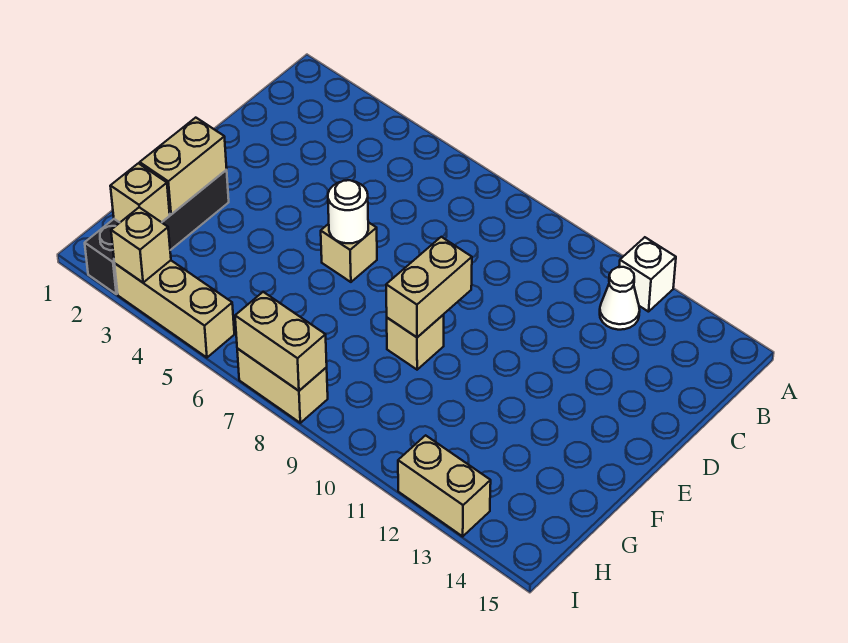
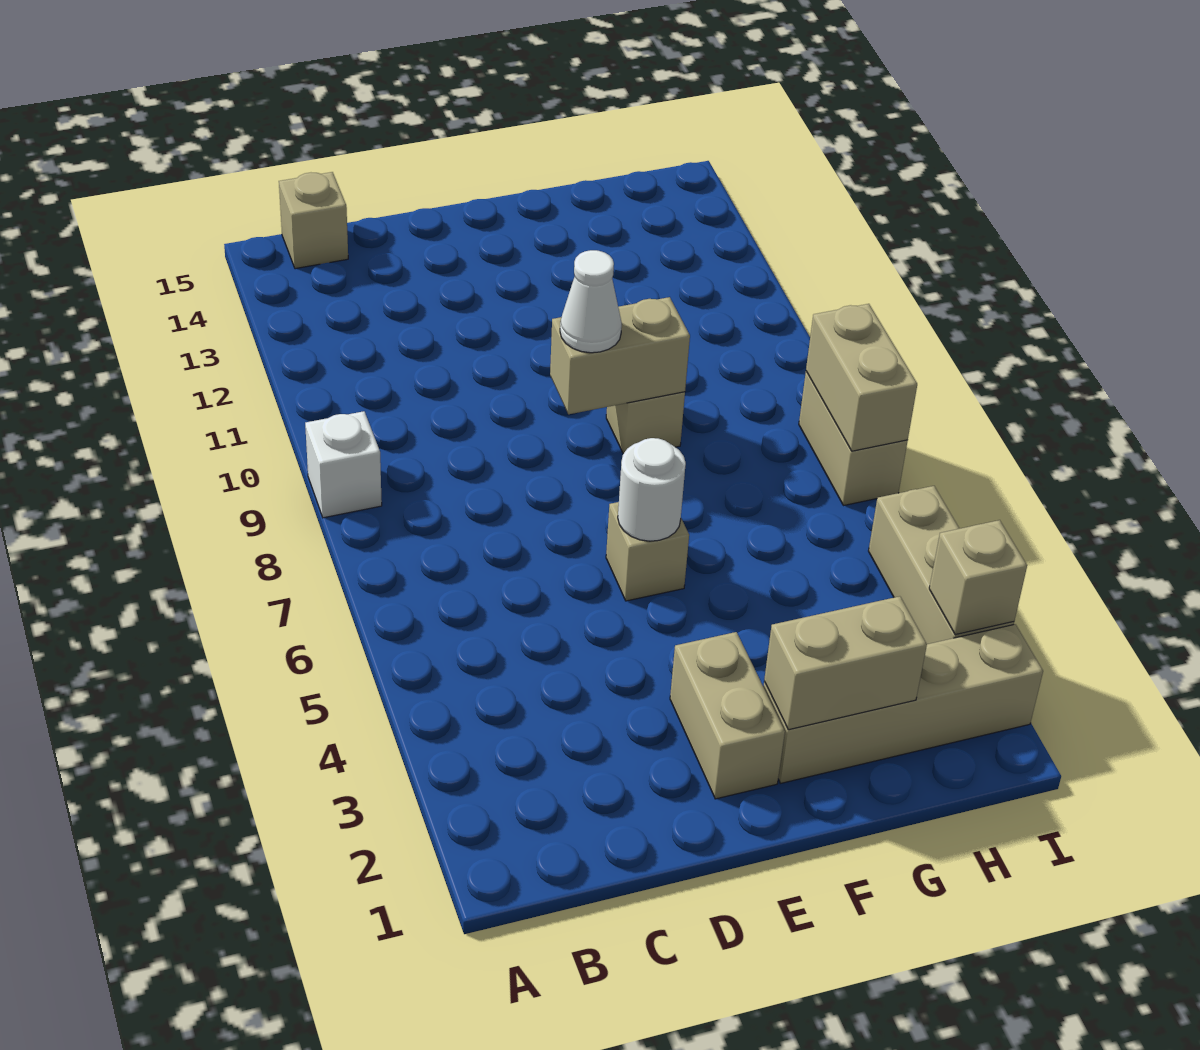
white 1x1 brick [619,237,676,312] -> white 1x1 brick moved to [305,411,382,518]
white 1x1 cone [600,267,640,330] -> white 1x1 cone moved to [560,250,622,353]
black 1x4 brick [85,170,229,294] -> tan 1x4 brick [763,624,1043,783]
tan 1x1 brick [110,163,170,222] -> tan 1x1 brick moved to [279,172,348,269]
tan 1x2 brick [398,435,491,536] -> tan 1x2 brick moved to [670,632,785,799]

